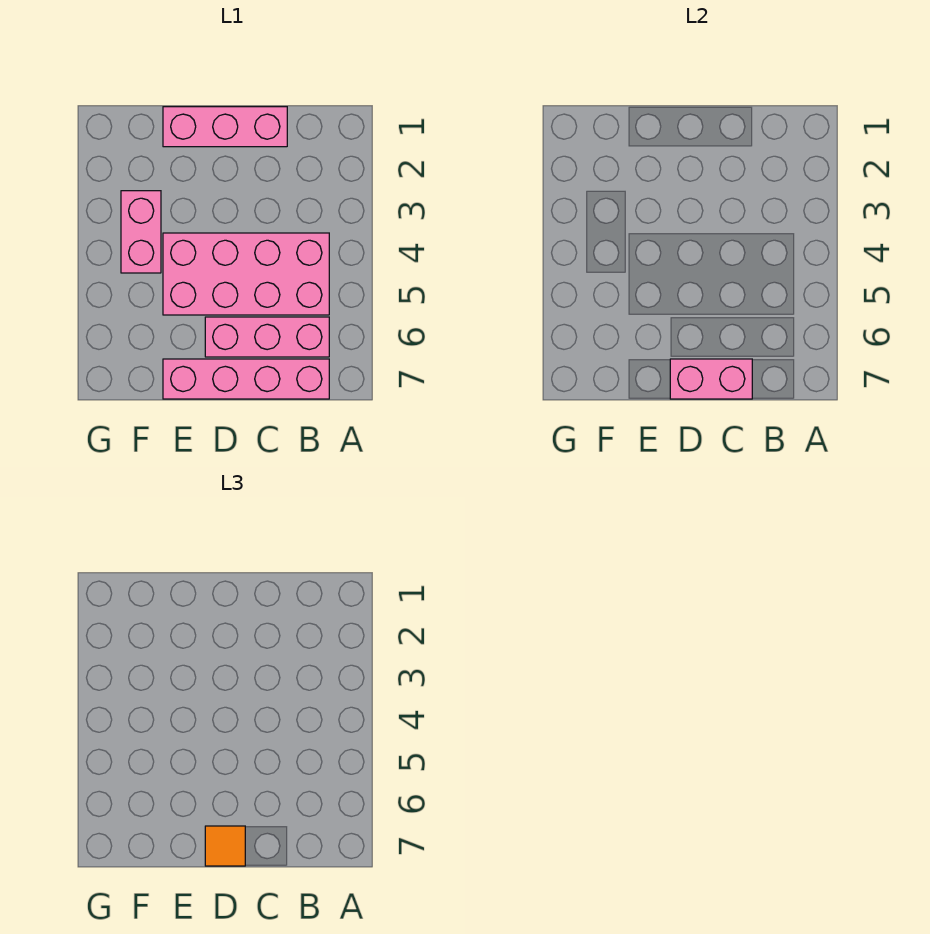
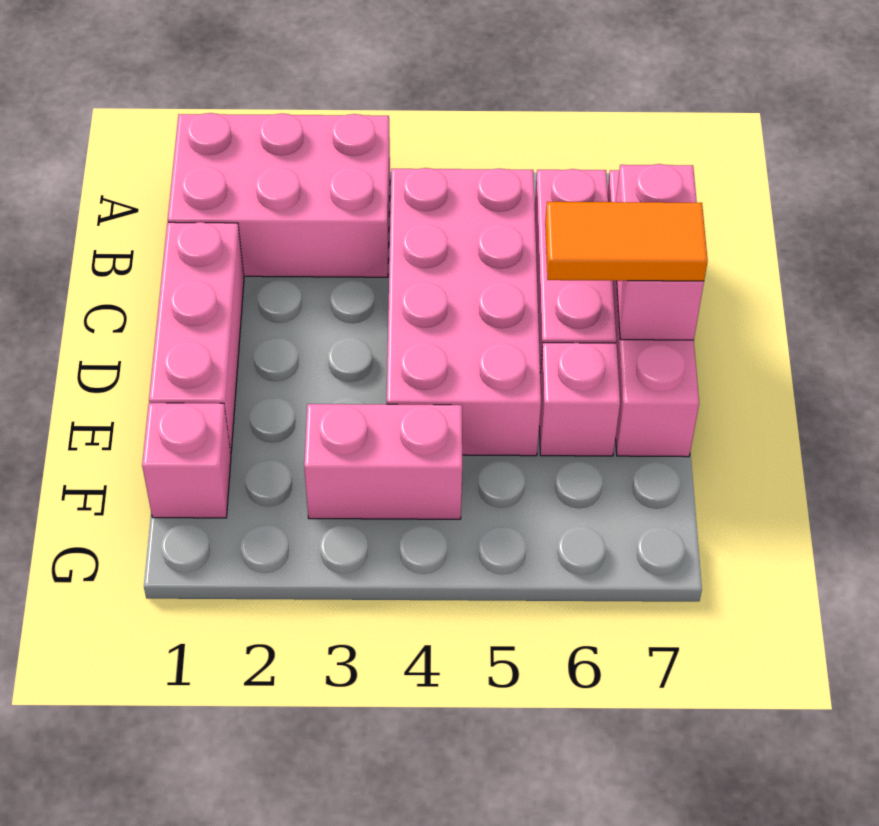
none -> pink 2x3 brick [168,113,390,277]
orange 1x1 tile [205,826,245,866] -> orange 1x2 tile [545,202,708,281]
none -> pink 1x1 brick [539,343,620,456]
none -> pink 1x1 brick [142,403,231,518]

